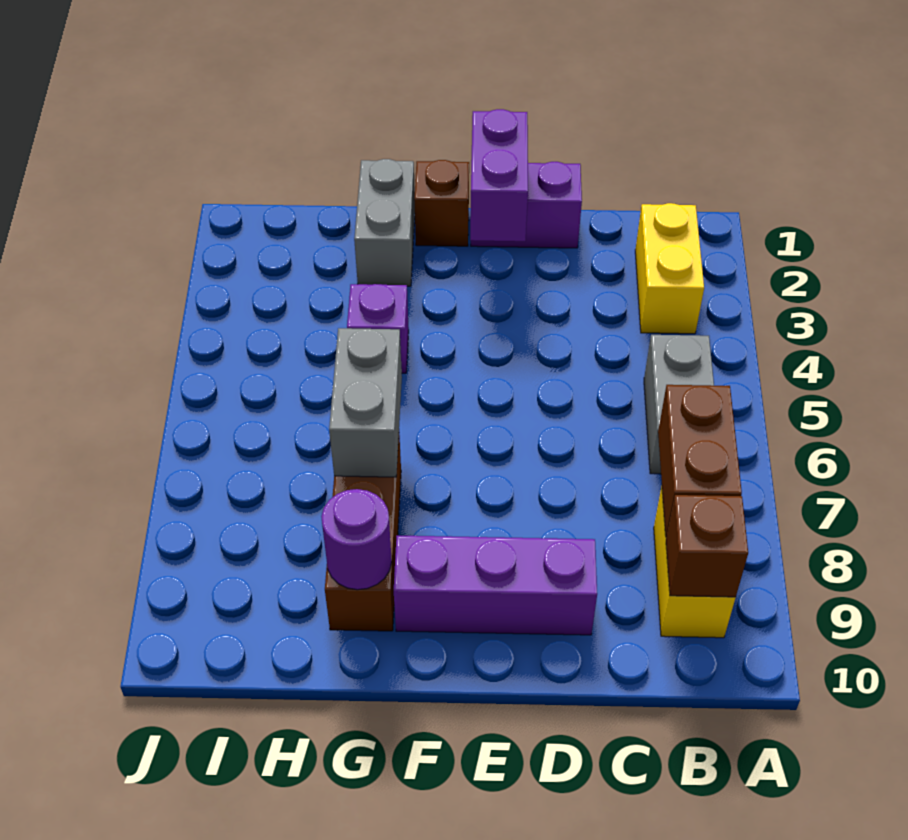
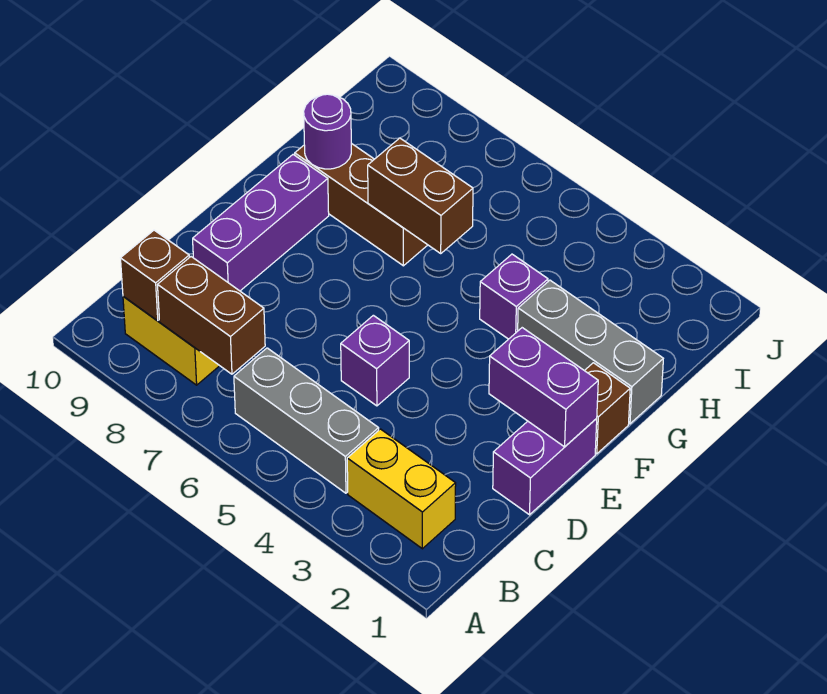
grey 1x2 brick [644,335,714,474] -> grey 1x3 brick [234,348,379,493]
none -> purple 1x1 brick [341,315,409,406]
grey 1x2 brick [354,159,415,286] -> grey 1x3 brick [518,280,663,424]
grey 1x2 brick [329,328,402,477] -> brown 1x2 brick [368,138,473,253]

